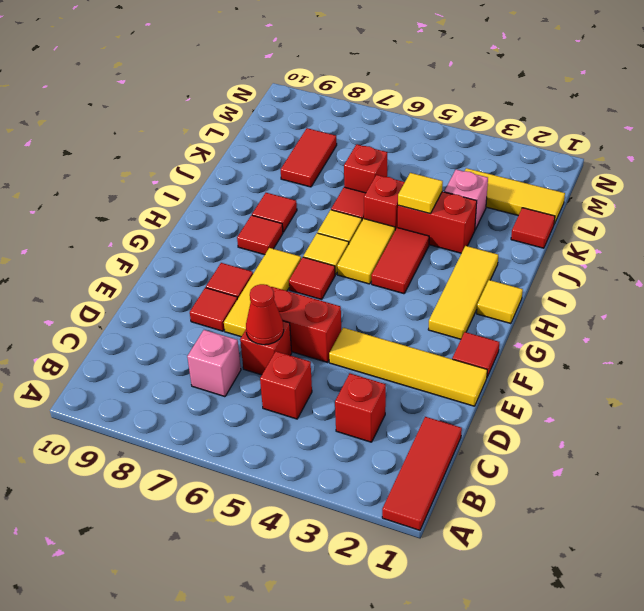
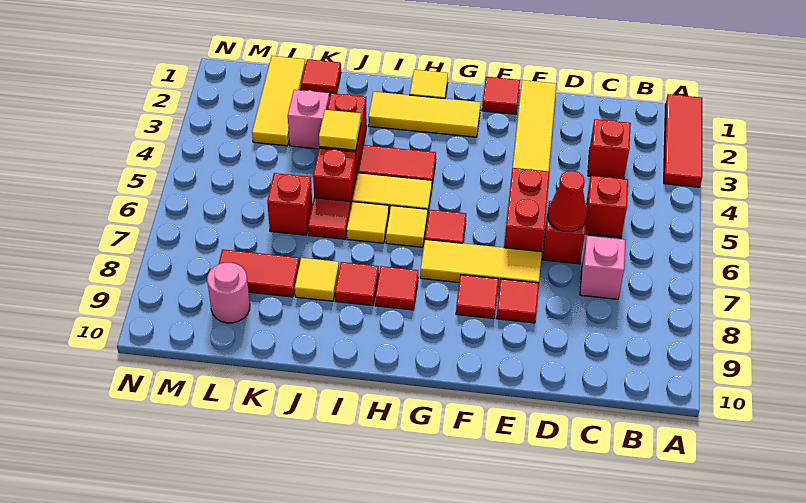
red 1x3 tile [382,417,462,530] -> red 1x3 tile turned to [664,94,702,187]
none -> yellow 1x1 tile [295,258,339,301]
none -> pink 1x1 round brick [207,263,250,323]

